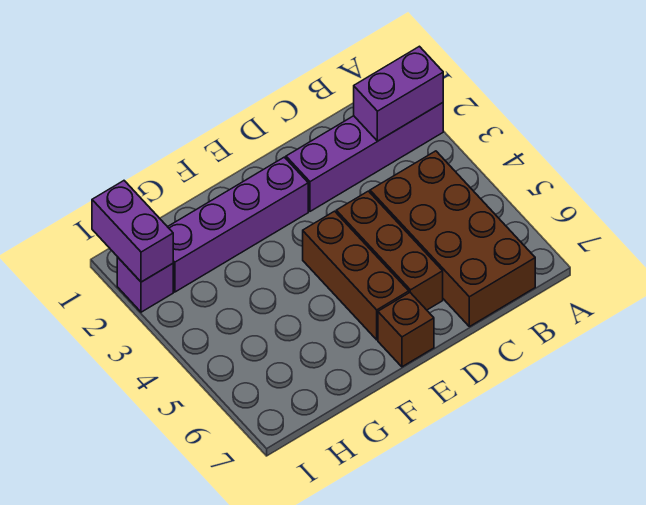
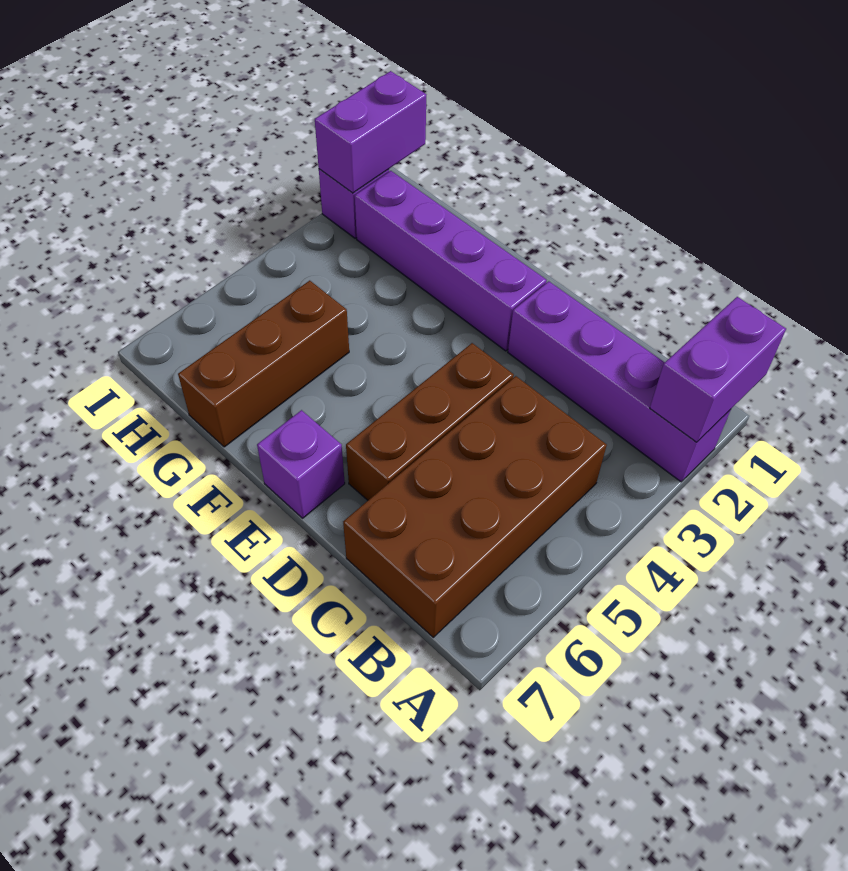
purple 1x2 brick [354,46,443,141] -> purple 1x2 brick turned to [650,297,786,442]
brown 1x3 brick [303,211,409,340] -> brown 1x3 brick moved to [178,281,349,447]
brown 1x1 brick [378,293,434,367] -> purple 1x1 brick [257,410,345,518]

